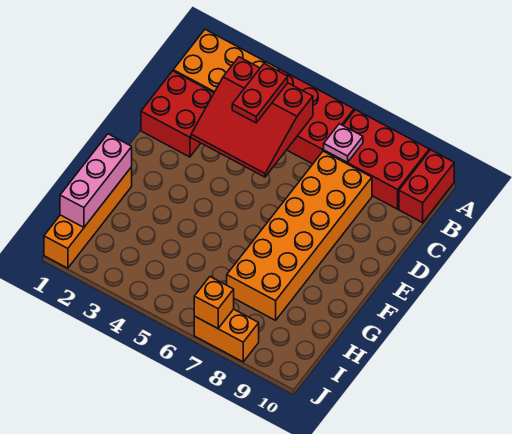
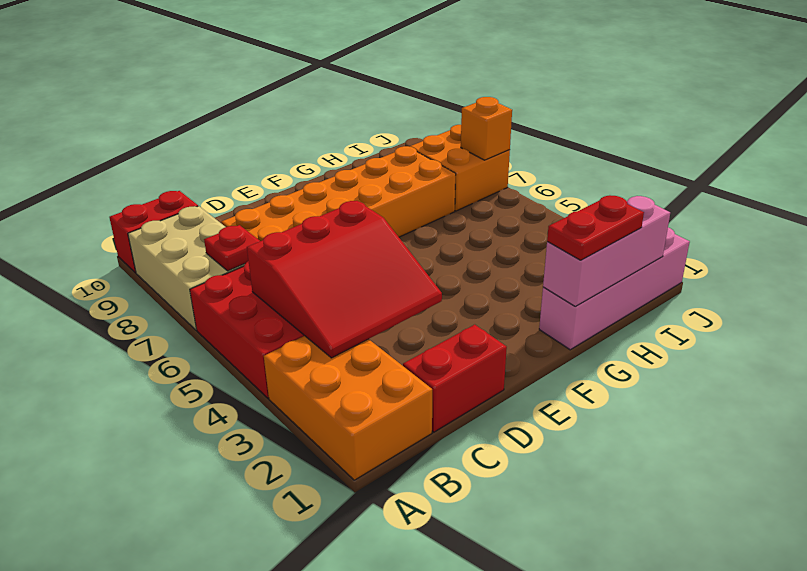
red 2x3 brick [324,110,429,209] -> tan 2x3 brick [128,206,244,330]
red 3x3 slope [191,57,313,177] -> red 3x3 slope turned to [247,201,442,358]
red 1x2 plate [232,64,288,123] -> red 1x2 plate moved to [547,196,644,260]
pink 1x1 plate [324,124,363,163] -> red 1x1 plate [204,225,260,271]
red 2x2 brick [141,71,214,157] -> red 1x2 brick [403,325,507,432]
orange 1x4 brick [44,167,132,268] -> pink 1x4 brick [539,228,690,350]
orange 1x2 brick [194,309,259,362] -> orange 2x2 brick [410,125,510,211]

